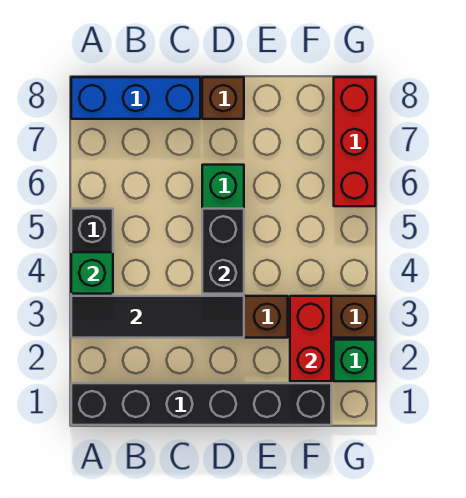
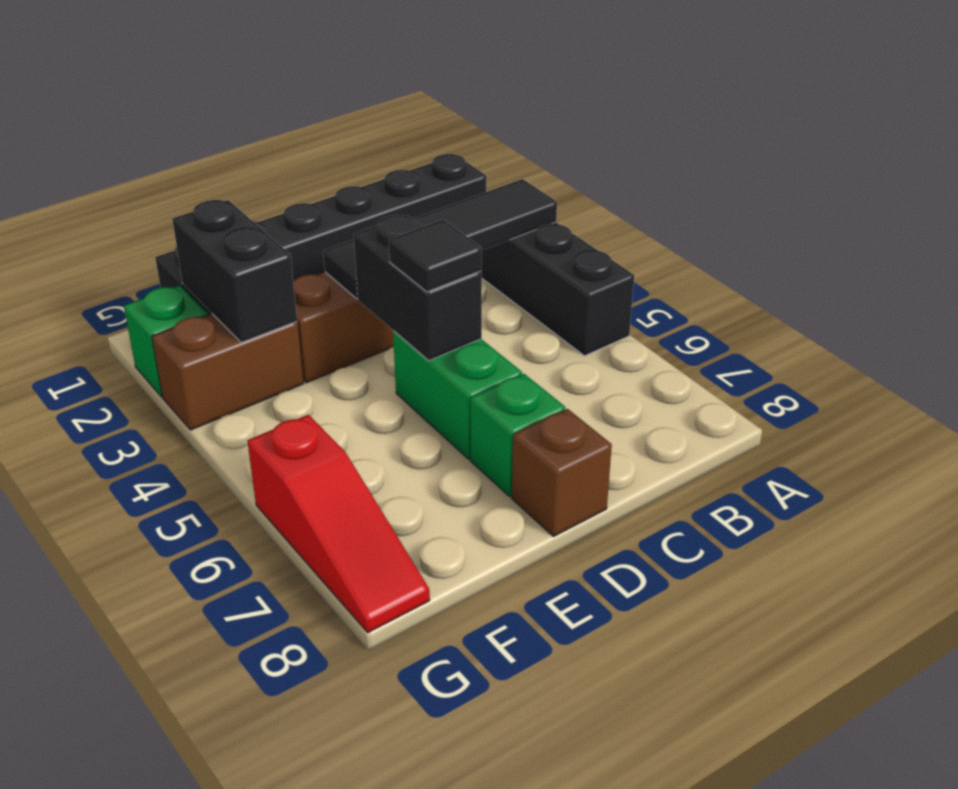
green 1x1 brick [71,252,113,294] -> green 1x1 brick moved to [470,374,565,497]
blue 1x3 brick [71,77,200,119] -> none
none -> black 1x1 tile [389,220,482,292]
red 1x2 brick [290,296,331,381] -> black 1x2 brick [172,200,297,342]
red 1x3 brick [334,77,375,206] -> red 1x3 slope [247,415,430,633]

